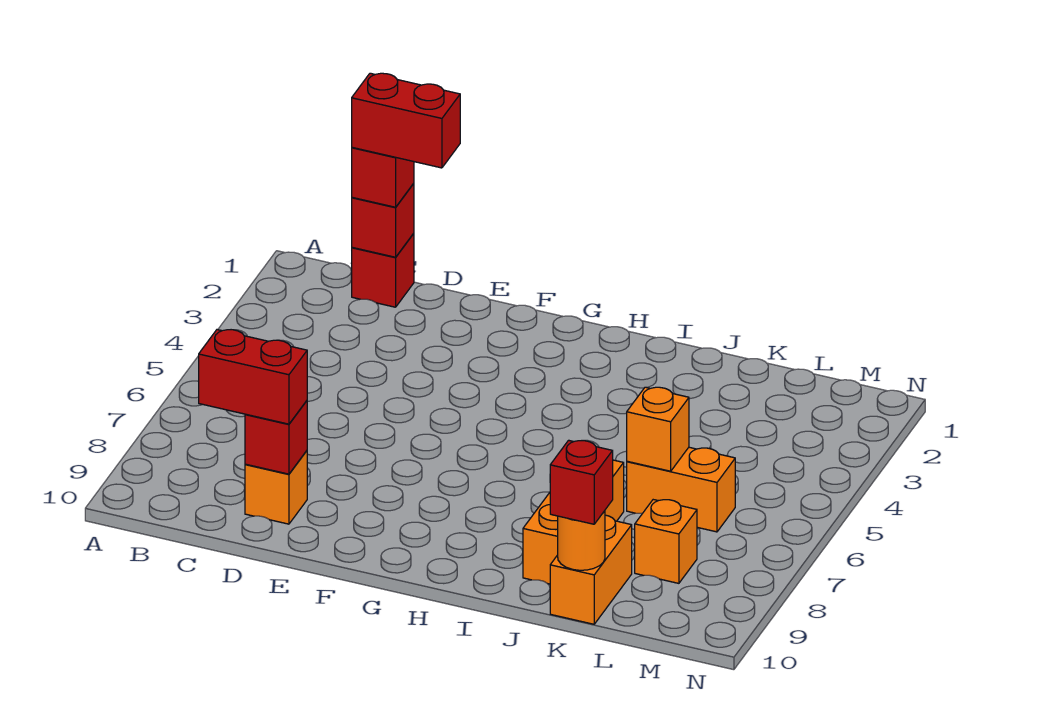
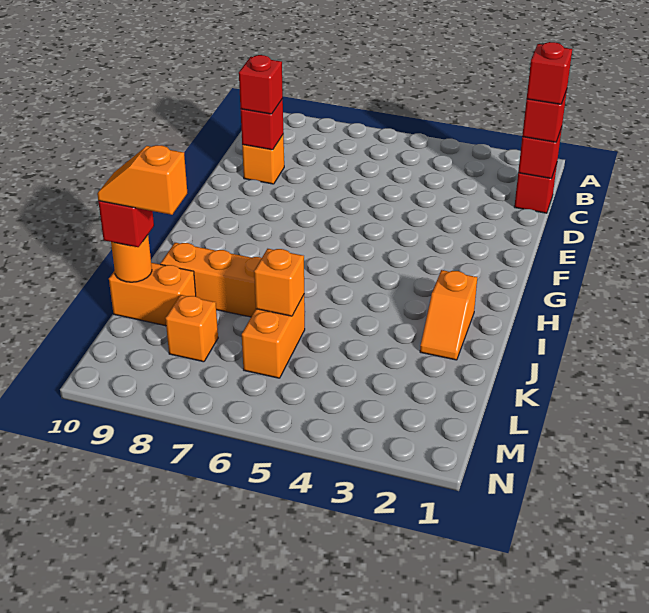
red 1x2 brick [352,73,460,168] -> red 1x1 brick [527,42,572,104]
red 1x2 brick [199,330,307,424] -> red 1x1 brick [239,55,283,114]
none -> orange 1x2 slope [420,270,477,360]
none -> orange 1x2 slope [97,145,188,215]

